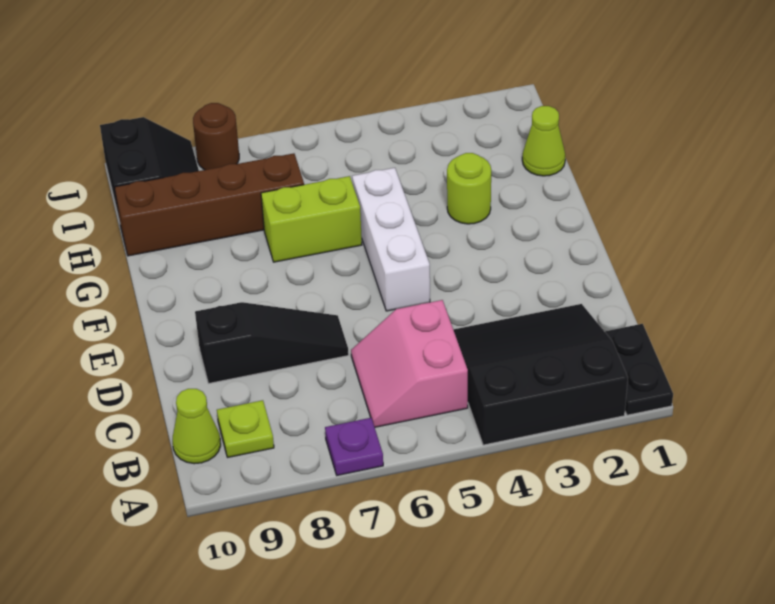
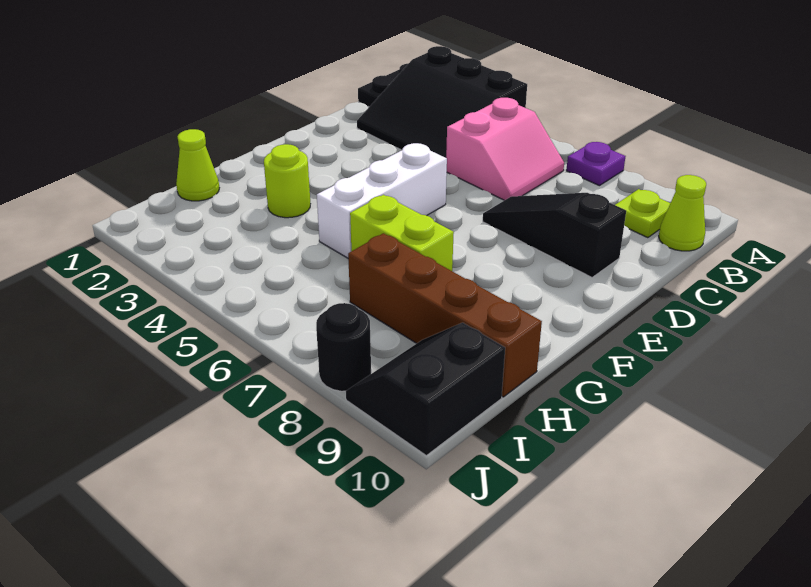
brown 1x1 round brick [193,103,239,170] -> black 1x1 round brick [316,303,371,391]

